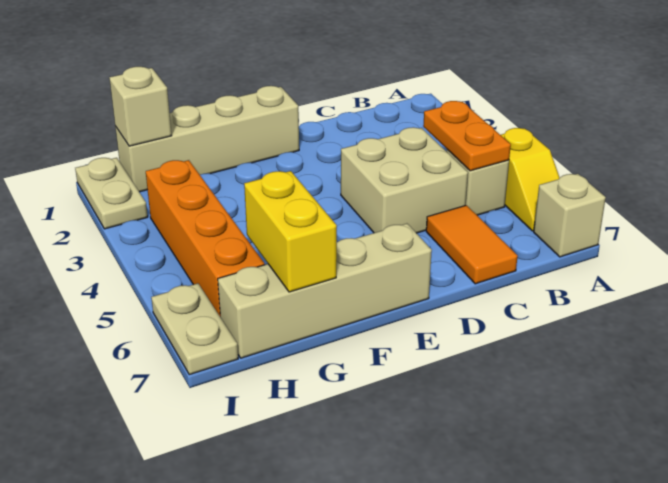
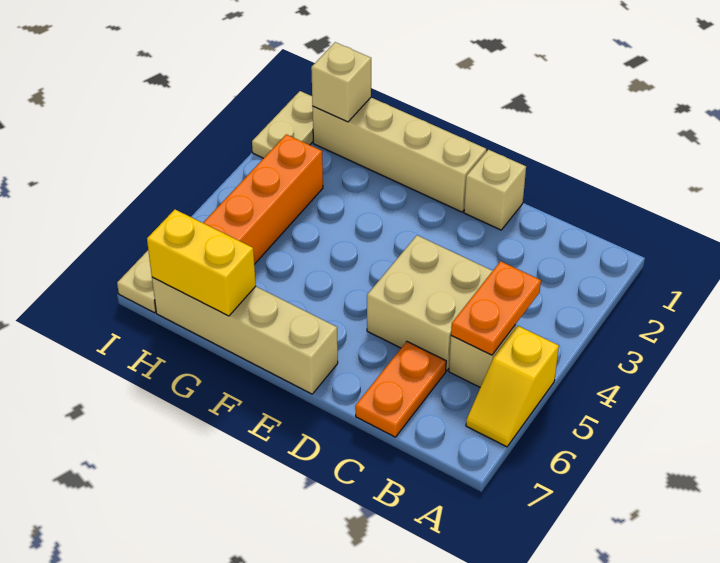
tan 1x1 brick [534,174,606,257] -> tan 1x1 brick moved to [464,150,526,230]
orange 1x2 tile [426,205,518,284] -> orange 1x2 plate [355,342,446,437]
yellow 1x2 brick [244,171,337,292] -> yellow 1x2 brick turned to [147,210,256,316]

